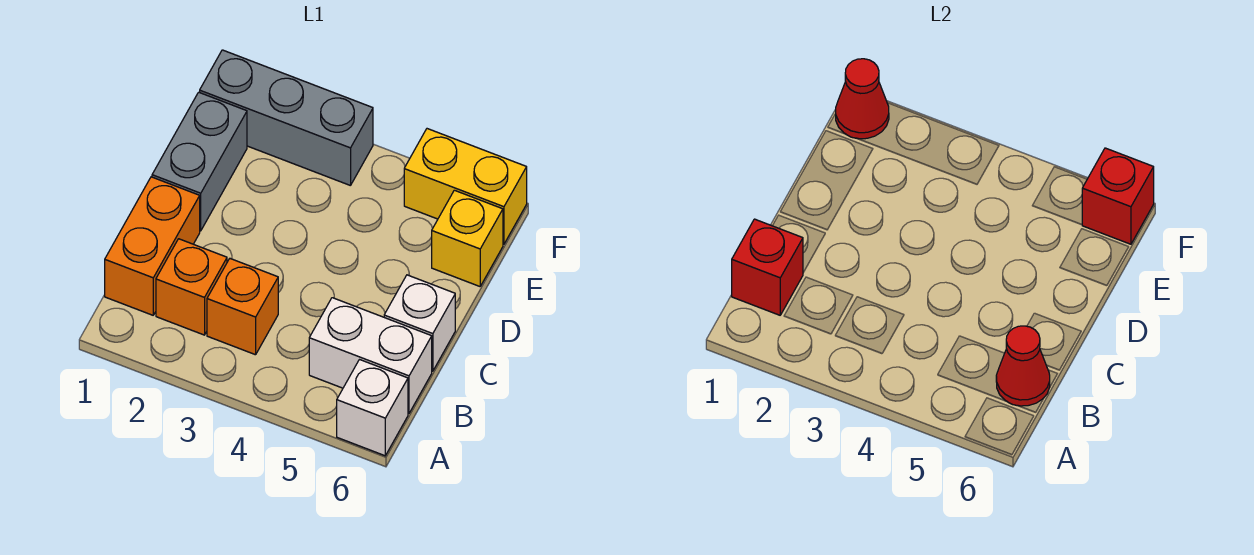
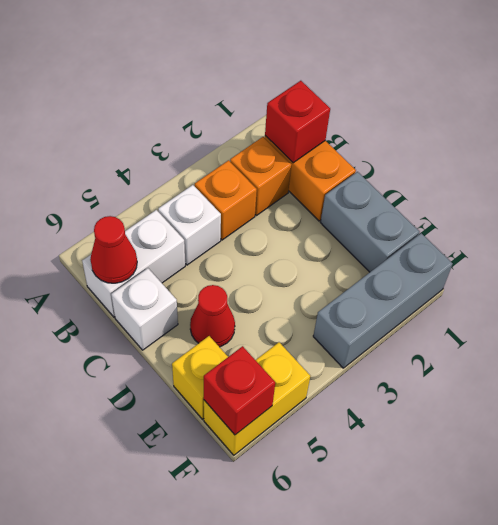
white 1x1 brick [337,360,408,456] -> white 1x1 brick moved to [158,185,221,265]
red 1x1 cone [836,59,889,139] -> red 1x1 cone moved to [190,285,235,347]

